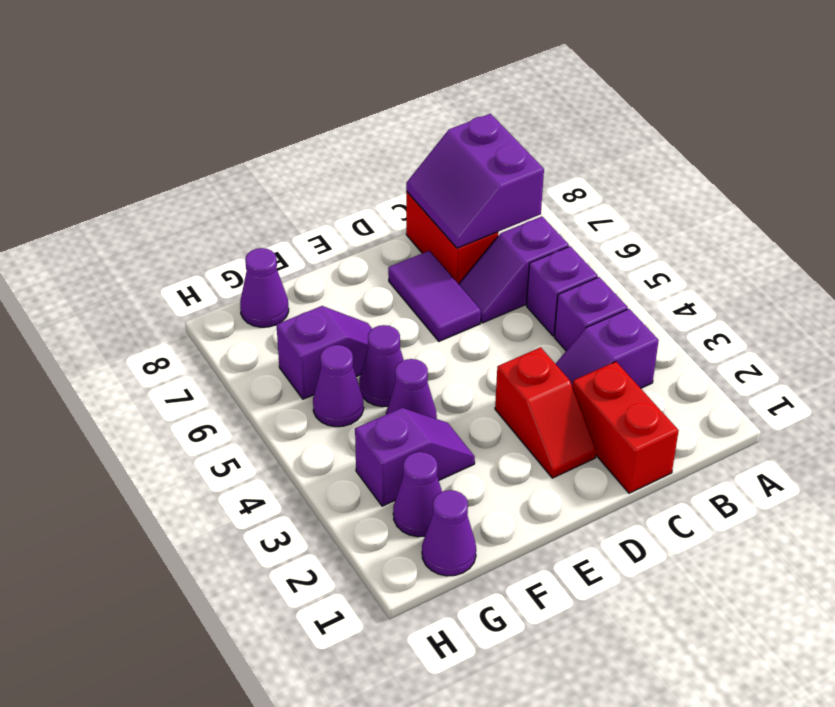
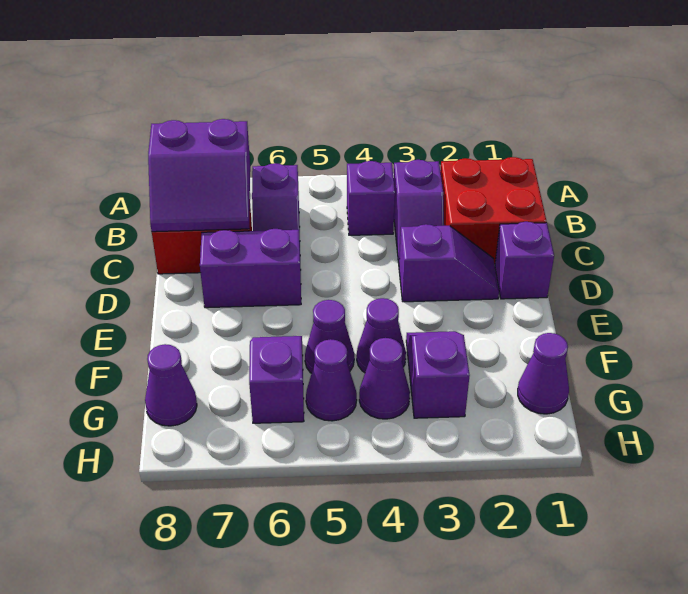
purple 1x1 brick [526,246,598,336] -> purple 1x1 brick moved to [495,222,554,299]
red 1x2 brick [572,362,679,493] -> red 2x2 brick [440,157,546,264]
red 1x2 slope [495,347,596,478] -> purple 1x2 slope [399,224,499,302]
purple 1x2 tile [388,251,481,341] -> purple 1x2 brick [200,229,301,308]
purple 1x1 cone [393,452,442,537] -> purple 1x1 cone moved to [359,338,410,419]

